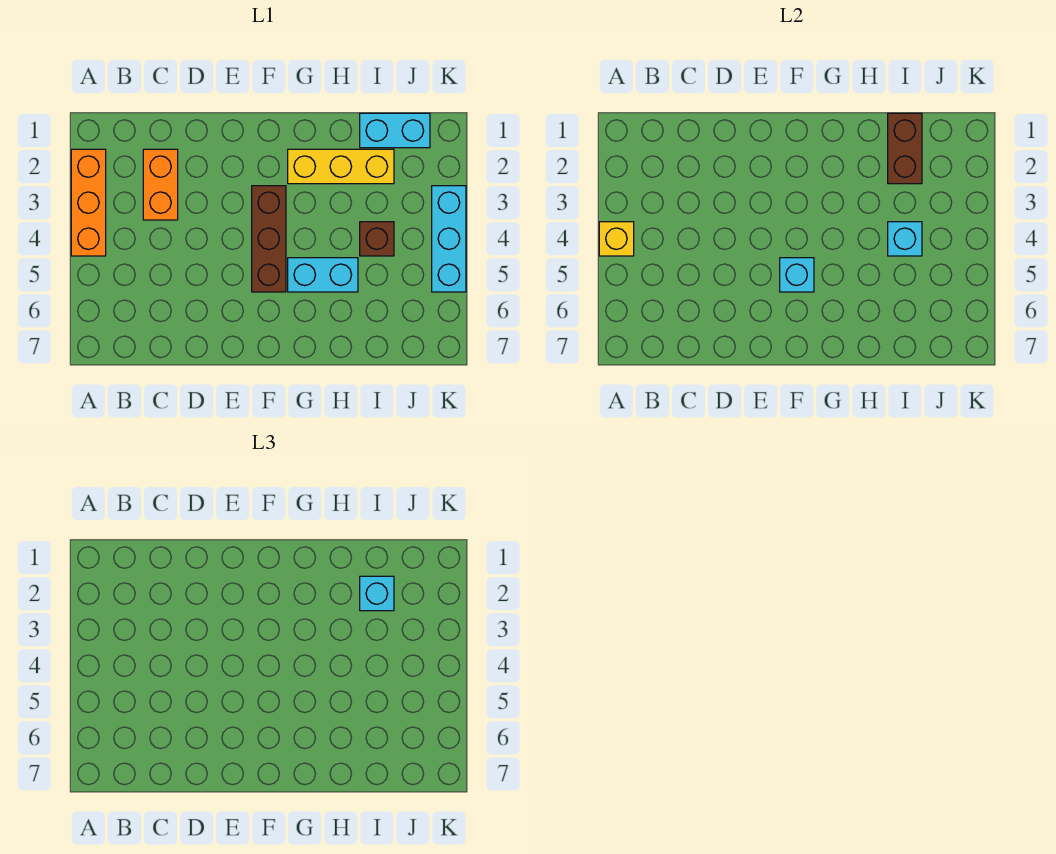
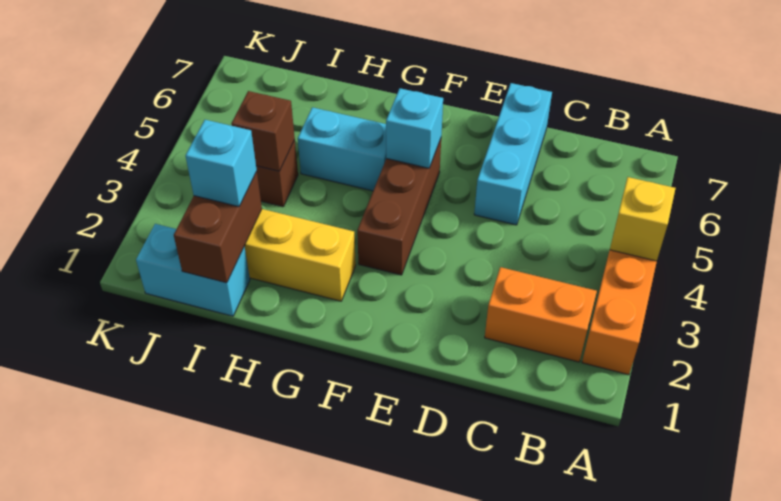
orange 1x2 brick [143,149,178,220] -> orange 1x2 brick turned to [485,267,597,362]
cyan 1x1 brick [888,222,922,256] -> brown 1x1 brick [231,91,295,171]
cyan 1x3 brick [432,186,466,292] -> cyan 1x3 brick moved to [474,83,552,225]

